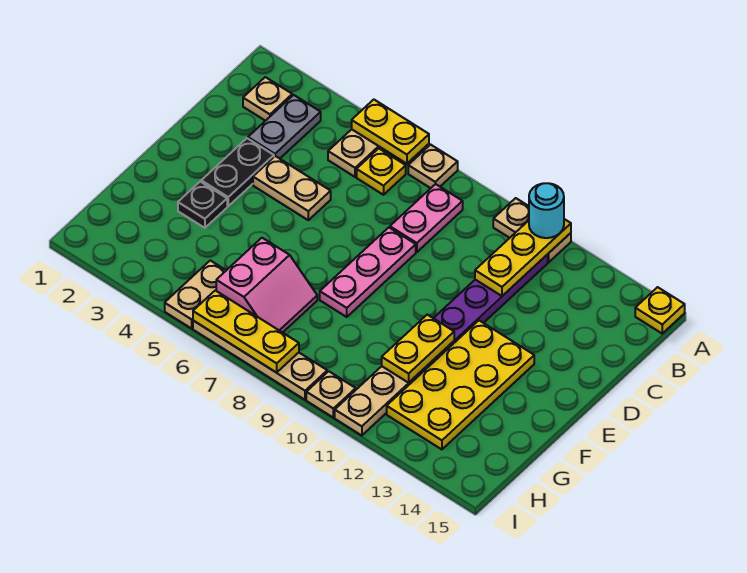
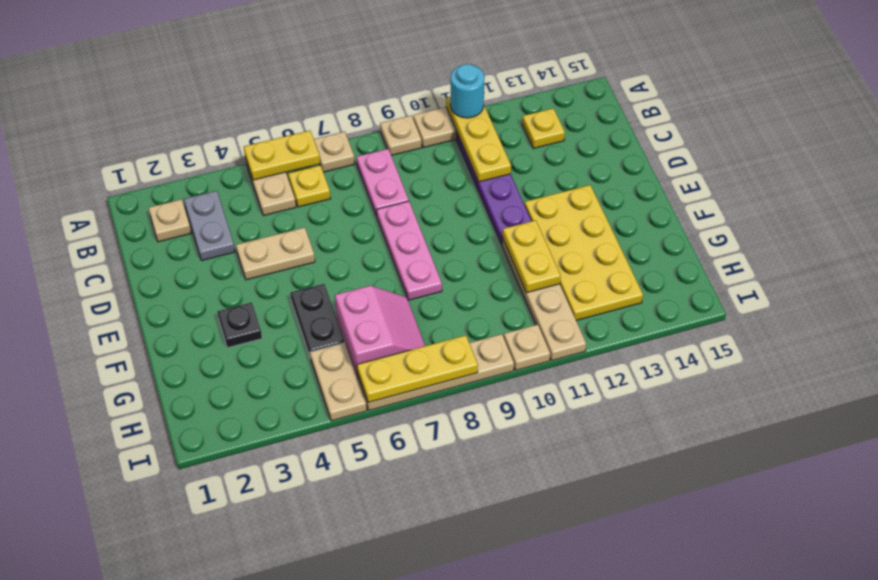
none -> tan 1x1 plate [380,116,422,155]
yellow 1x1 plate [635,287,685,333] -> yellow 1x1 plate moved to [522,108,565,148]
black 1x2 plate [201,138,274,206] -> black 1x2 plate moved to [290,284,345,358]

